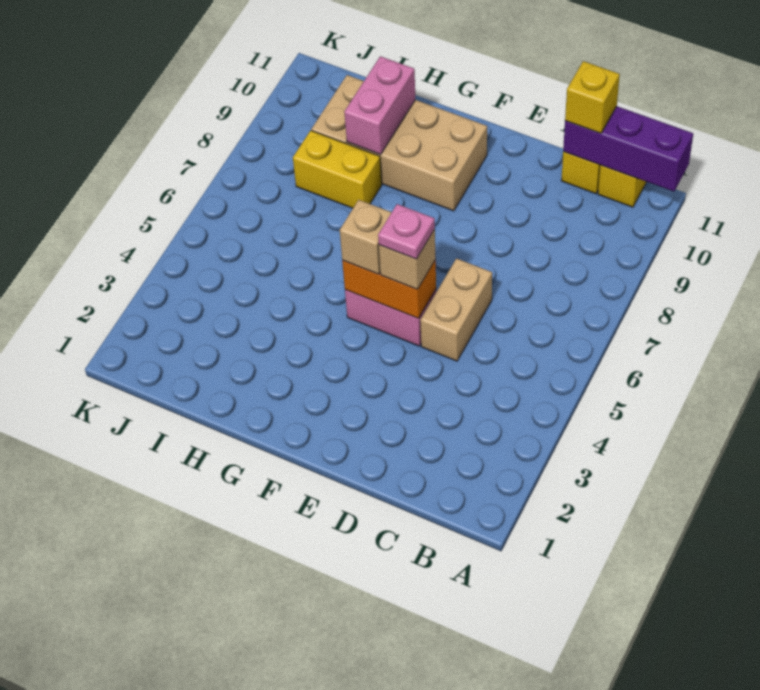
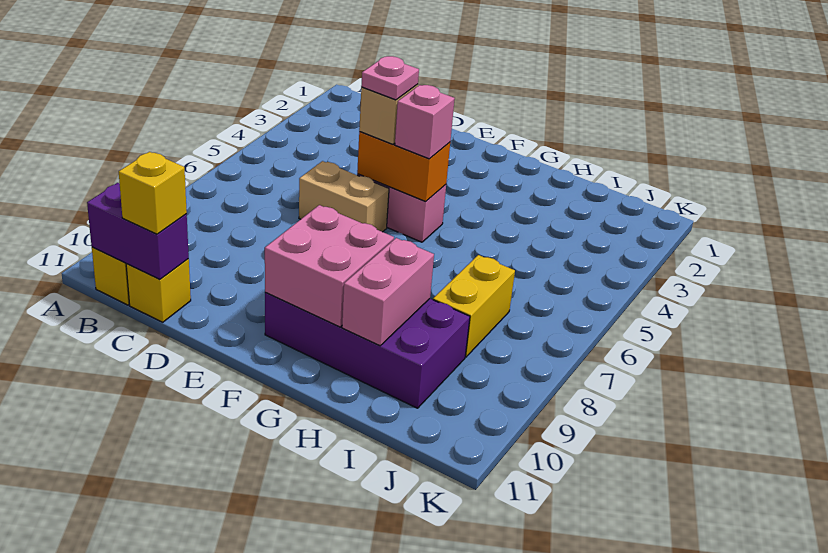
purple 1x3 brick [563,106,693,191] -> purple 1x2 brick [87,183,189,280]
tan 1x2 brick [420,258,492,361] -> tan 1x2 brick turned to [299,161,389,232]
tan 1x1 brick [340,200,392,274] -> pink 1x1 brick [395,85,455,159]
tan 2x4 brick [311,75,487,211] -> purple 2x4 brick [265,293,470,408]
none -> pink 2x2 brick [265,205,394,327]
yellow 1x2 brick [293,130,382,208] -> yellow 1x2 brick turned to [433,255,515,357]

